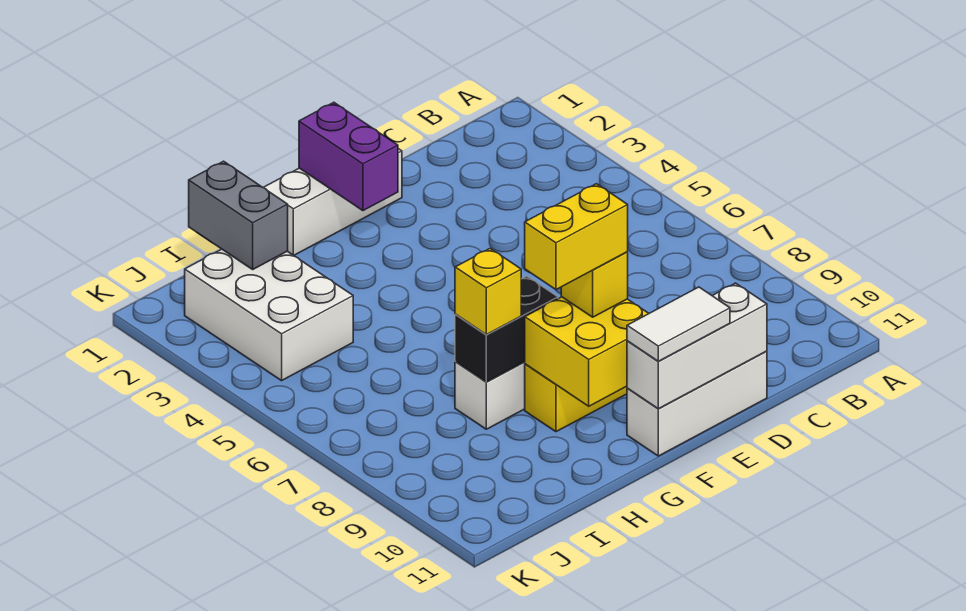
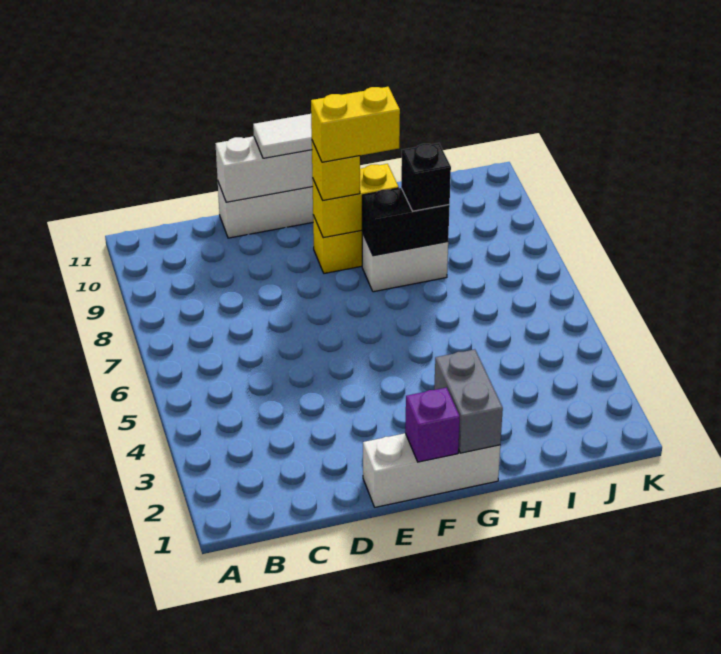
purple 1x2 brick [299,102,398,211] -> purple 1x1 brick [405,388,460,462]
yellow 2x2 brick [525,297,649,406] -> yellow 1x2 brick [312,164,399,238]
yellow 1x1 brick [455,249,521,335] -> black 1x1 brick [401,143,451,211]
grey 1x2 brick [189,161,288,269] -> grey 1x2 brick moved to [434,349,503,453]
white 2x3 brick [185,249,353,381] -> none

